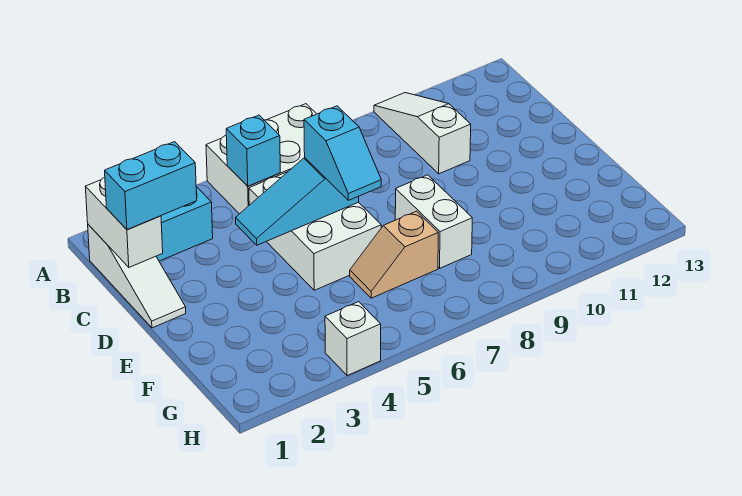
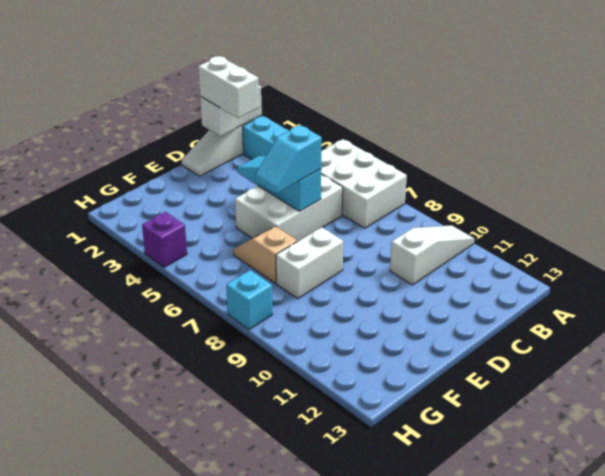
cyan 1x1 brick [226,115,280,186] -> cyan 1x1 brick moved to [226,270,273,329]
cyan 1x2 brick [105,142,197,230] -> white 1x2 brick [198,56,259,118]
white 1x1 brick [325,302,381,375] -> purple 1x1 brick [142,212,187,267]

